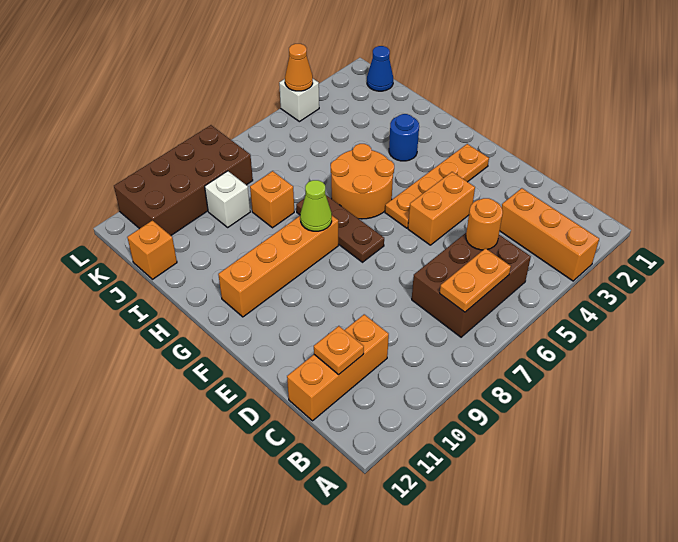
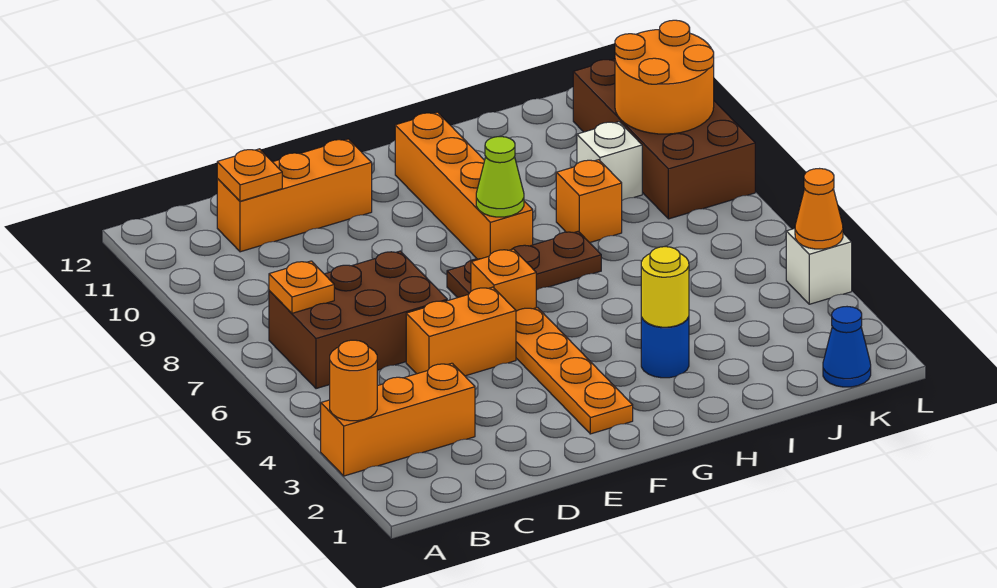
brown 2x3 brick [412,233,531,337] -> brown 2x3 brick turned to [269,251,447,389]
orange 1x2 plate [440,248,511,312] -> orange 1x1 plate [269,261,334,313]
orange 1x1 round brick [466,198,503,250] -> orange 1x1 round brick moved to [330,340,377,421]
orange 1x3 brick [287,314,389,421] -> orange 1x3 brick turned to [217,139,372,252]
orange 1x2 brick [408,172,475,245] -> orange 1x2 brick turned to [406,287,516,376]
orange 2x2 round brick [331,144,394,219] -> orange 2x2 round brick moved to [615,20,714,134]
none -> yellow 1x1 round brick [641,247,689,327]
orange 1x1 brick [127,220,177,279] -> orange 1x1 brick moved to [471,249,536,311]

